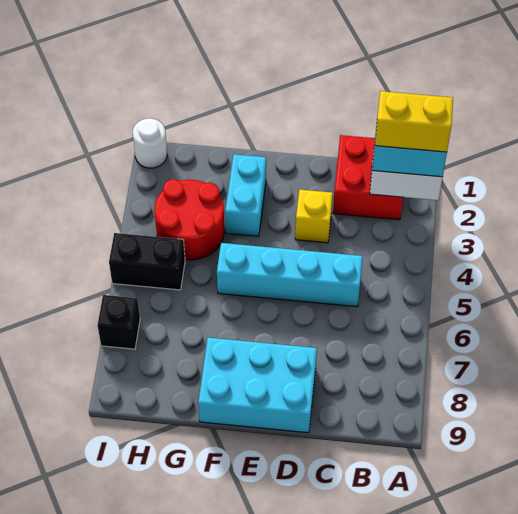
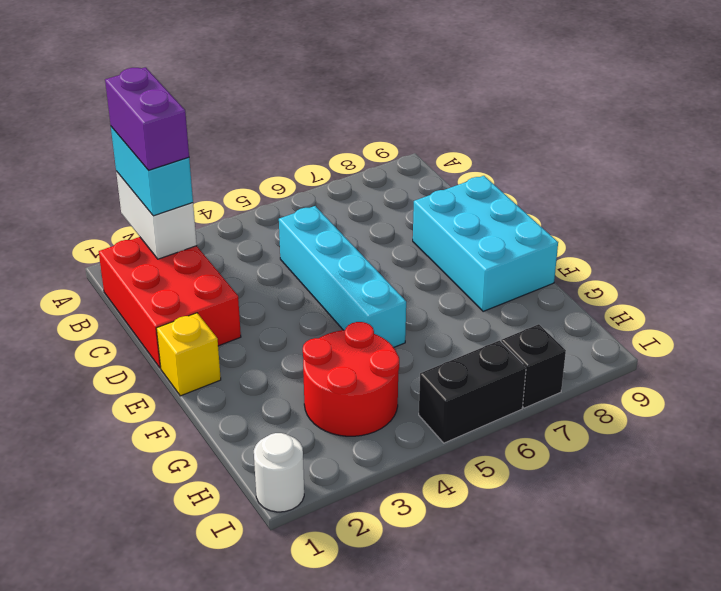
yellow 1x2 brick [375,91,453,152] -> purple 1x2 brick [105,67,189,170]
red 2x2 brick [333,135,403,220] -> red 2x3 brick [99,237,241,368]
yellow 1x1 brick [295,190,333,243] -> yellow 1x1 brick moved to [156,313,221,396]
cyan 1x2 brick [225,154,266,236] -> none
black 1x2 brick [109,233,185,290] -> black 1x2 brick turned to [419,341,526,443]

